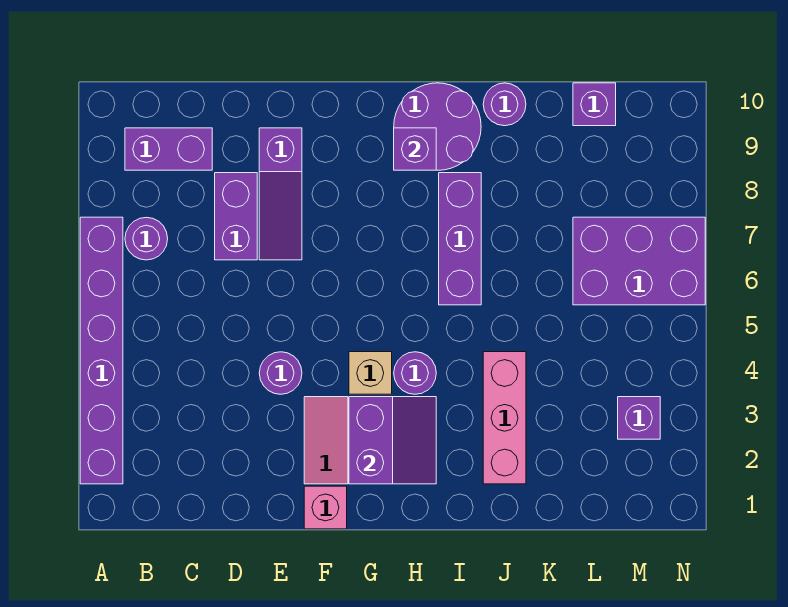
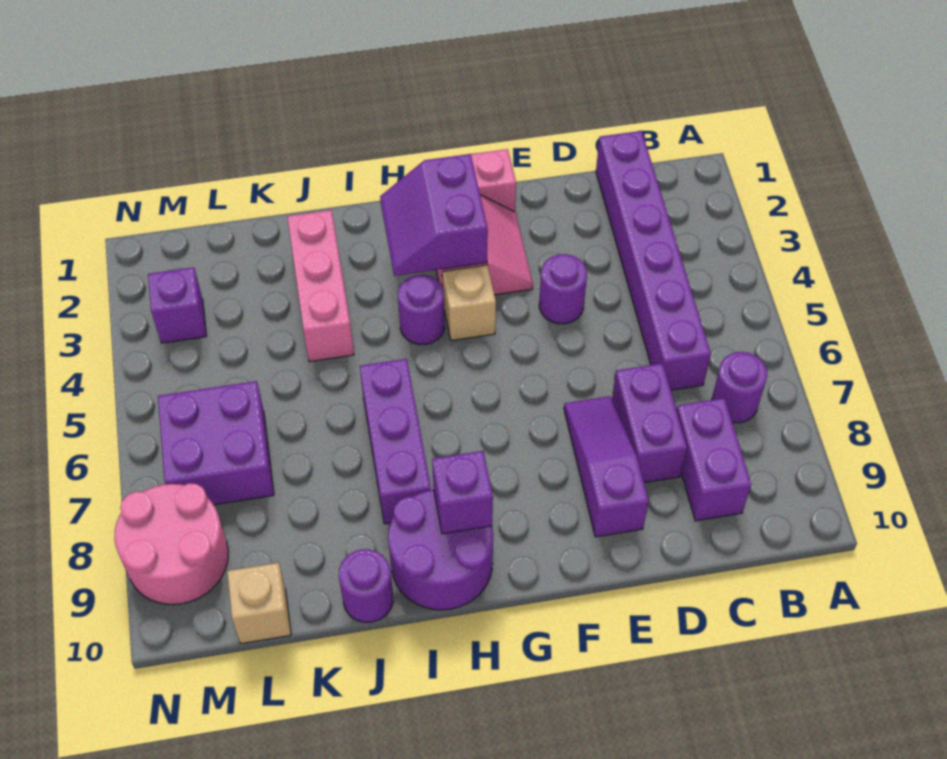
purple 1x6 brick [80,217,123,484] -> purple 1x6 brick moved to [596,131,711,390]
purple 1x2 brick [125,128,212,170] -> purple 1x2 brick turned to [677,398,751,521]
purple 2x3 brick [573,217,705,305] -> purple 2x2 brick [158,381,274,505]
purple 1x1 brick [573,83,616,126] -> tan 1x1 brick [227,563,291,644]
none -> pink 2x2 round brick [114,483,228,605]

